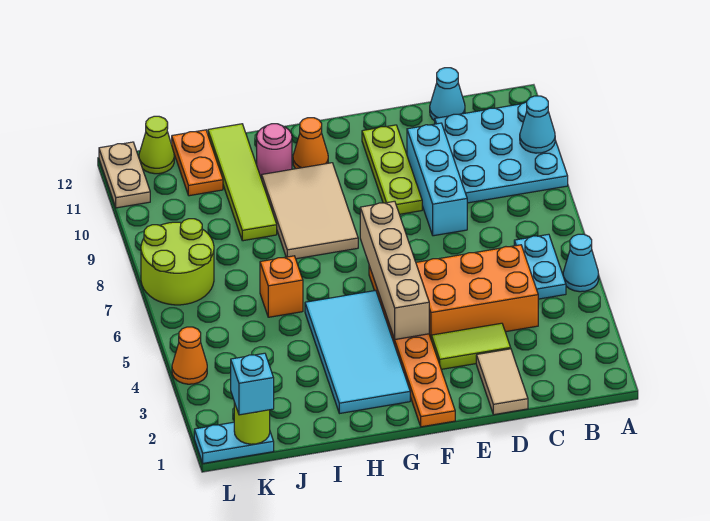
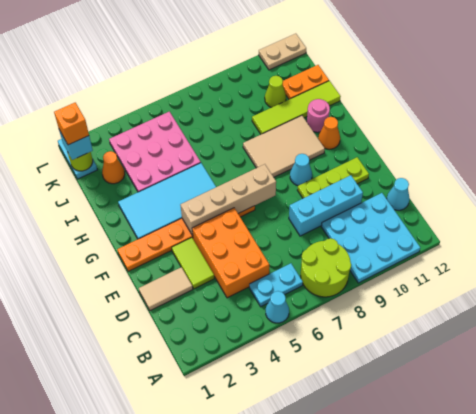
cyan 1x1 cone [520,96,555,153] -> cyan 1x1 cone moved to [290,154,312,186]
none -> pink 3x3 plate [109,112,201,192]
orange 1x1 brick [260,256,303,317] -> orange 1x1 brick moved to [54,103,89,145]
lime 2x2 round brick [141,219,214,305] -> lime 2x2 round brick moved to [301,238,351,297]
lime 1x1 cone [139,116,174,174] -> lime 1x1 cone moved to [265,76,286,107]
orange 1x1 cone [172,327,207,384] -> orange 1x1 cone moved to [102,151,125,184]

